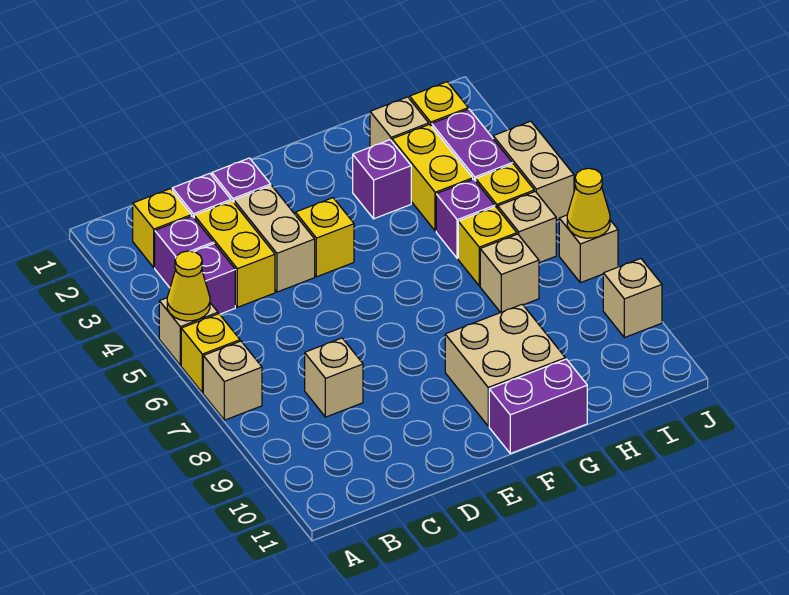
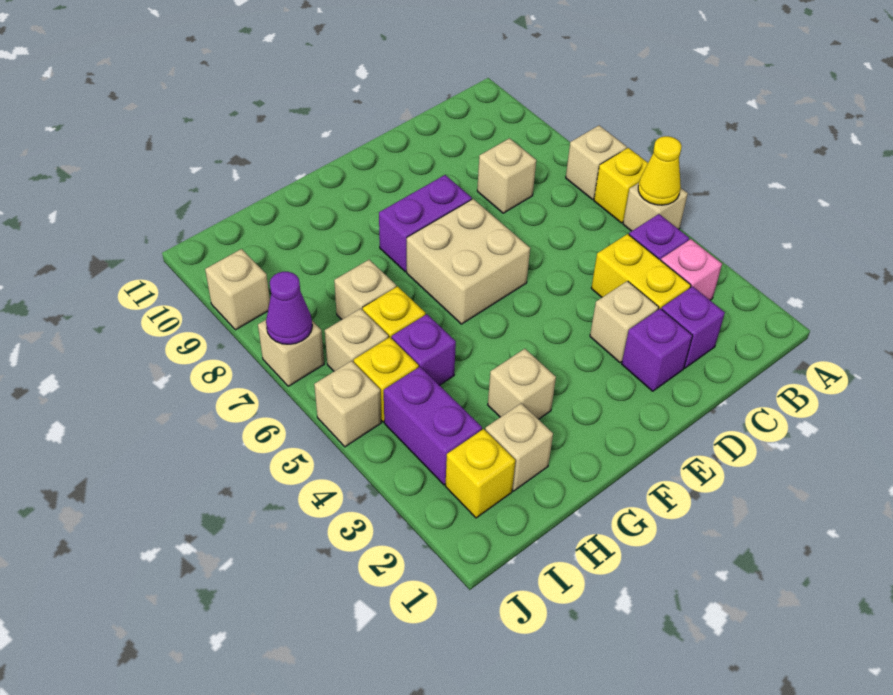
yellow 1x1 brick [133,189,191,268] -> none
purple 1x1 brick [155,216,213,288] -> pink 1x1 brick [661,239,722,300]
tan 1x2 brick [234,186,315,292] -> tan 1x1 brick [590,281,659,363]
yellow 1x1 brick [296,198,354,277] -> none
tan 2x2 brick [445,304,565,426] -> tan 2x2 brick moved to [407,199,530,324]
purple 1x2 brick [489,359,587,453] -> purple 1x2 brick moved to [379,175,472,272]
purple 1x1 brick [353,140,411,219] -> tan 1x1 brick [488,349,556,419]
yellow 1x2 brick [392,124,473,231] -> none
tan 1x2 brick [493,121,574,220] -> tan 1x1 brick [314,361,381,447]
yellow 1x1 cone [567,168,610,238] -> purple 1x1 cone [266,272,312,344]

